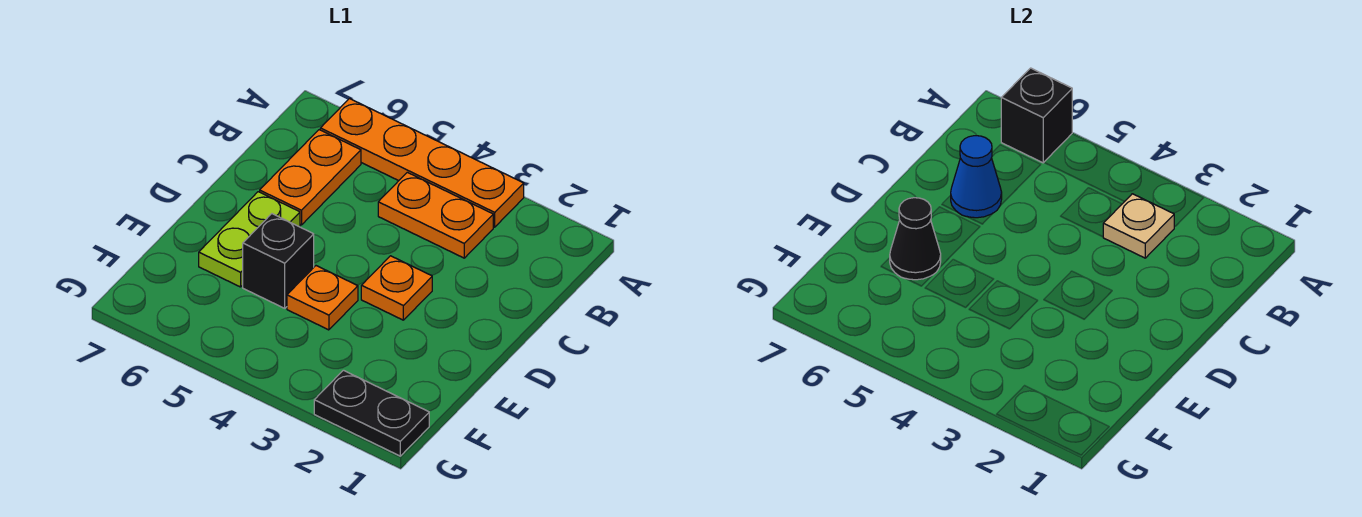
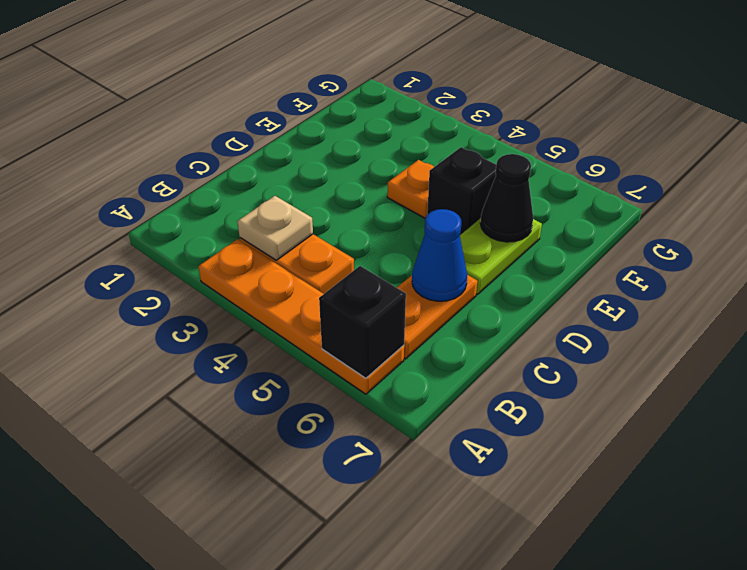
orange 1x1 plate [361,256,432,320] -> none
black 1x2 plate [314,370,429,456] -> none

